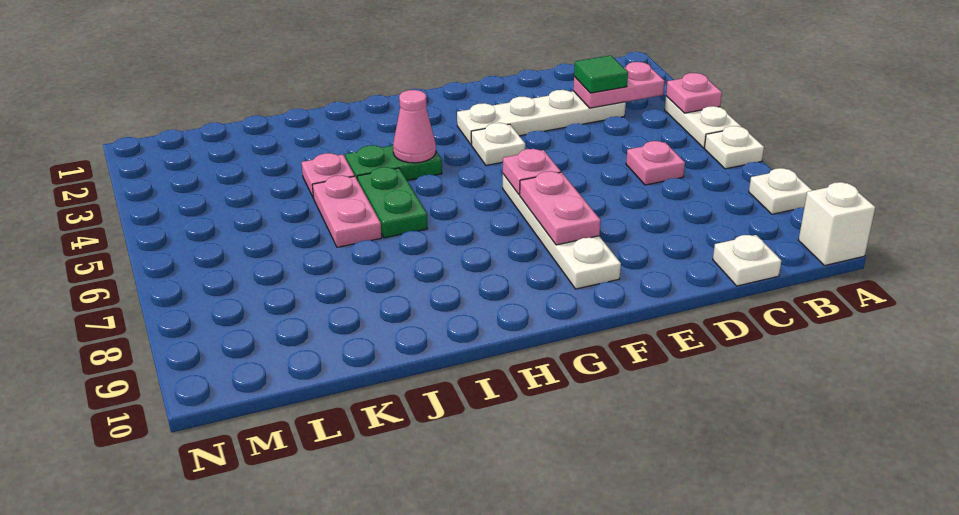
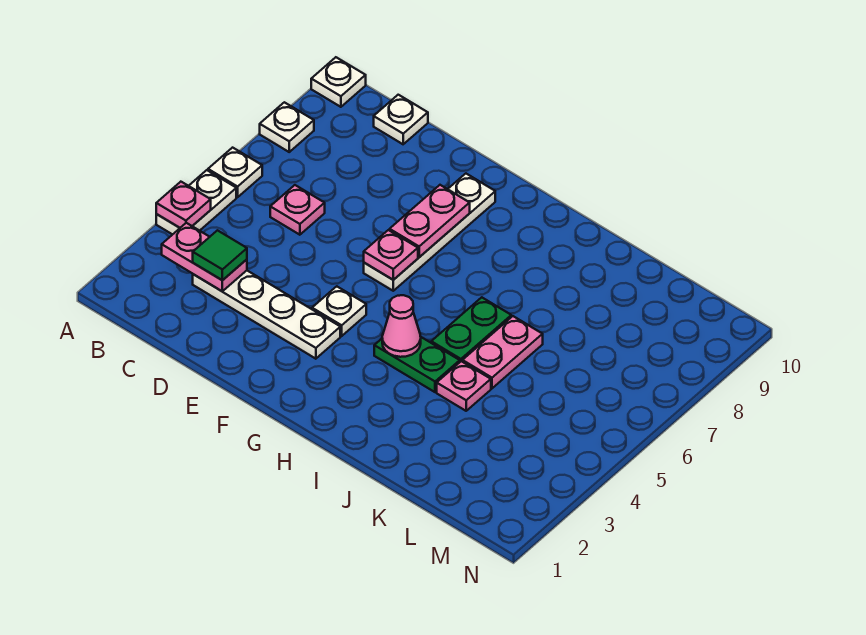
white 1x1 brick [799,182,875,266] -> white 1x1 plate [311,57,366,107]

